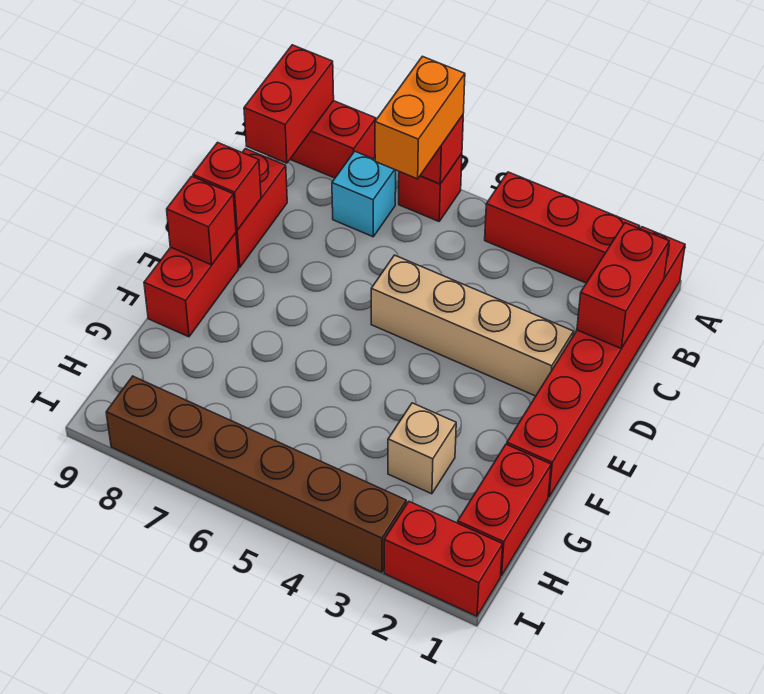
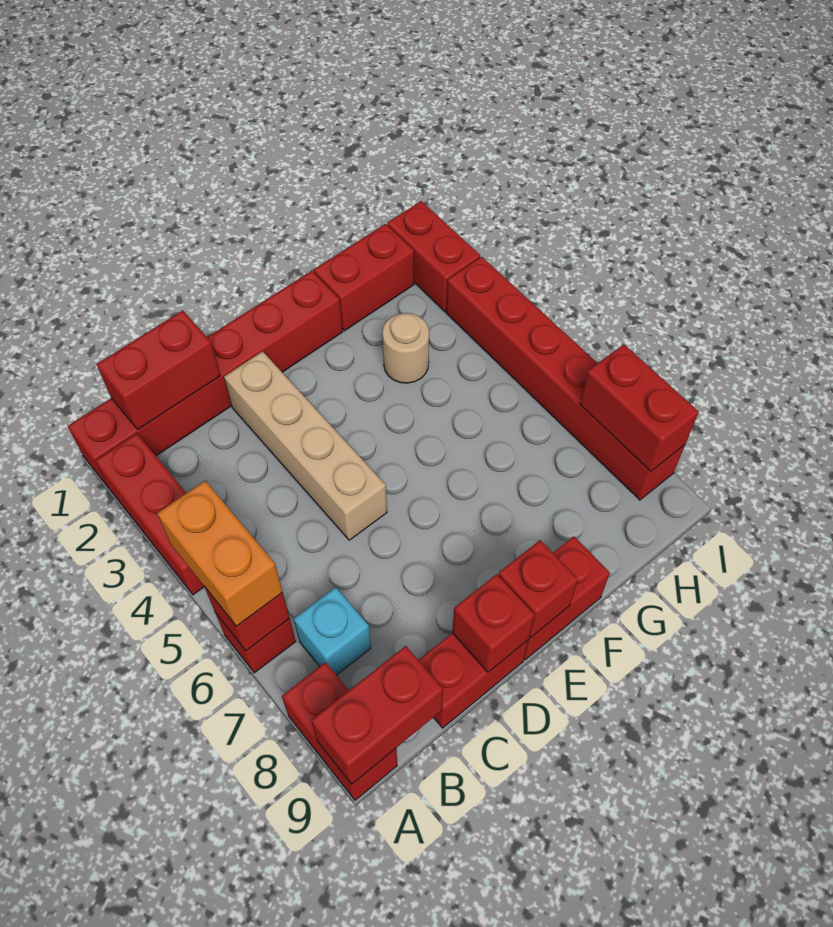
orange 1x2 brick [375,56,465,179] -> orange 1x2 brick turned to [157,481,283,626]
tan 1x1 brick [388,403,456,494] -> tan 1x1 round brick [382,313,429,383]
brown 1x6 brick [106,376,406,572] -> red 1x6 brick [446,257,685,500]
none -> red 1x2 brick [580,344,699,471]

